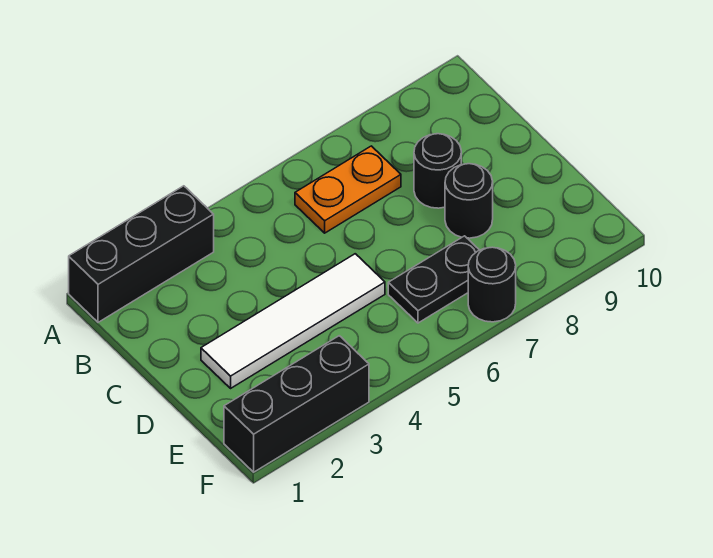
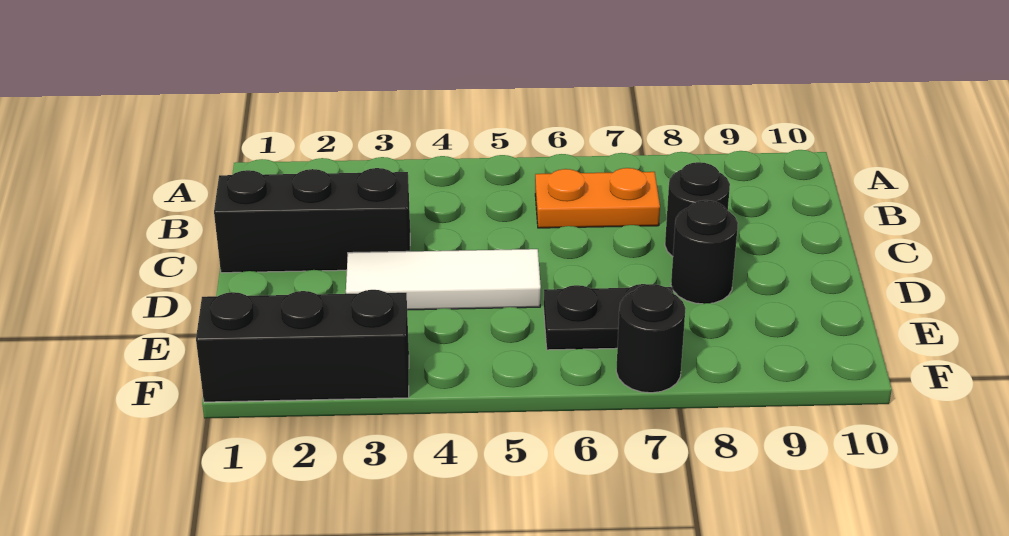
black 1x3 brick [69,186,214,322] -> black 1x3 brick moved to [214,168,410,273]
white 1x4 tile [201,254,385,388] -> white 1x3 tile [346,249,541,310]

